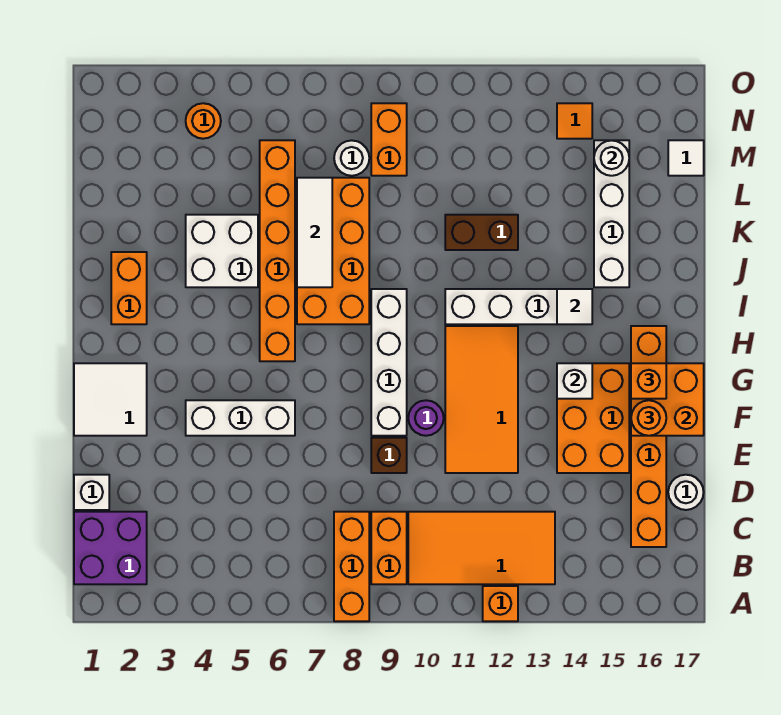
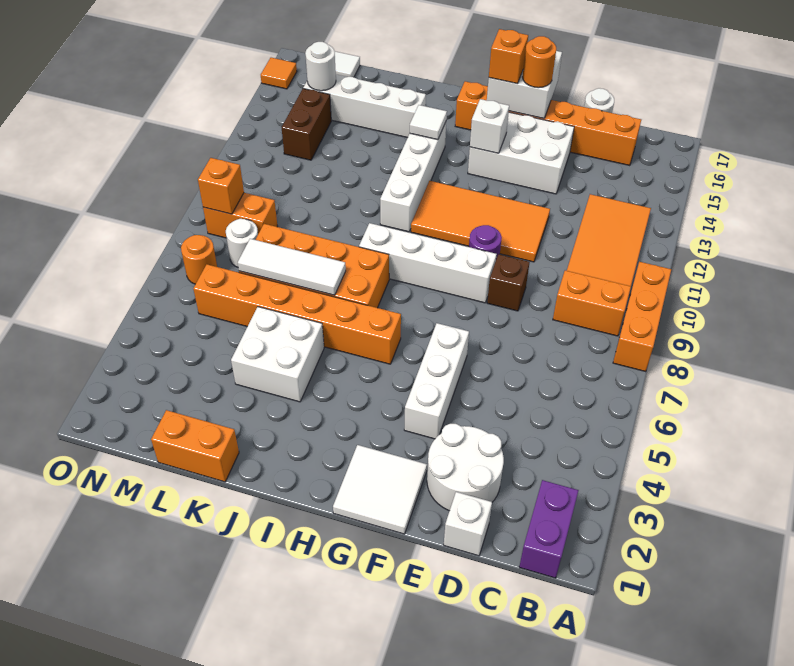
orange 1x3 brick [334,512,369,621] -> orange 1x3 brick turned to [613,262,671,372]
orange 1x1 brick [483,586,518,621] -> orange 1x1 brick moved to [198,158,244,214]
purple 2x2 brick [74,512,147,584] -> purple 1x2 brick [519,480,579,578]
none -> white 2x2 round brick [427,424,504,511]
orange 2x3 brick [557,363,629,473] -> white 2x3 brick [468,112,574,194]
orange 2x2 brick [631,363,704,436] -> white 2x2 brick [487,51,562,119]
orange 1x2 brick [111,252,147,324] -> orange 1x2 brick moved to [151,410,239,482]
brown 1x2 brick [445,215,518,250] -> brown 1x2 brick moved to [282,89,331,160]
orange 1x1 round brick [186,103,221,139] -> orange 1x1 round brick moved to [181,235,217,284]
orange 1x1 tile [557,103,592,139] -> orange 1x1 tile moved to [261,58,297,89]

